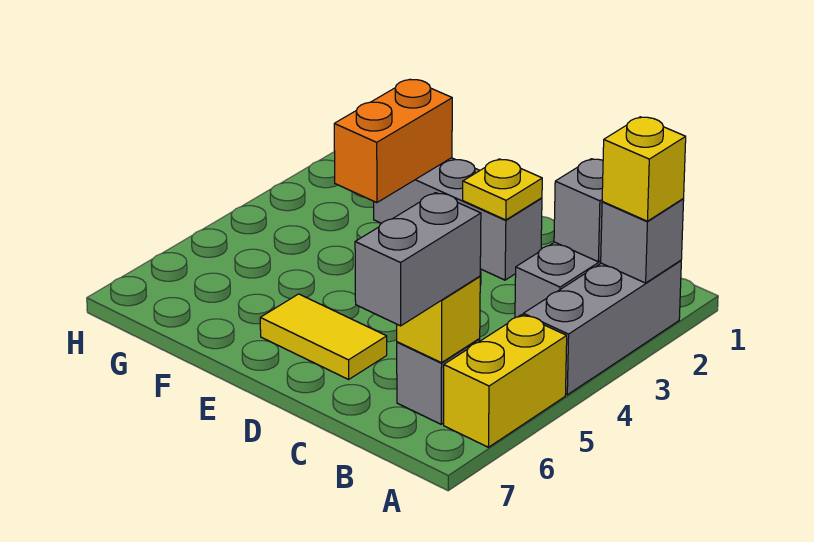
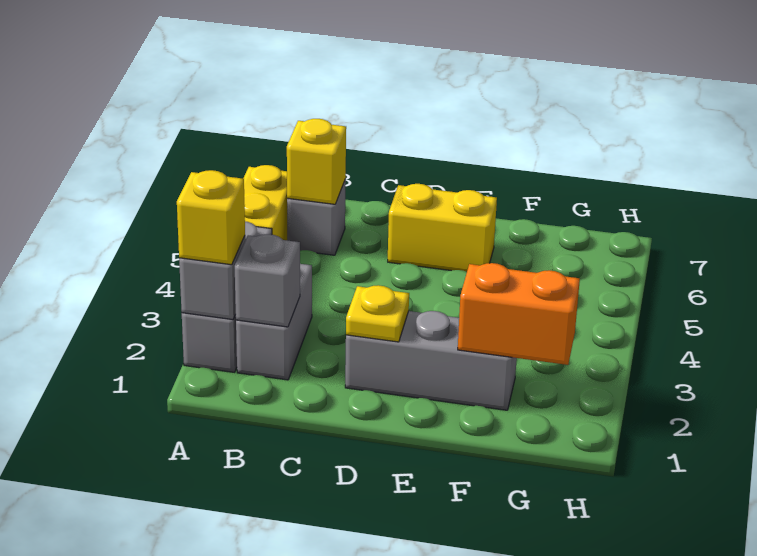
grey 1x2 brick [355,193,481,326] -> none
yellow 1x2 tile [260,294,387,379] -> yellow 1x2 brick [388,184,497,272]
orange 1x2 brick [334,79,452,203] -> orange 1x2 brick turned to [458,263,580,365]

